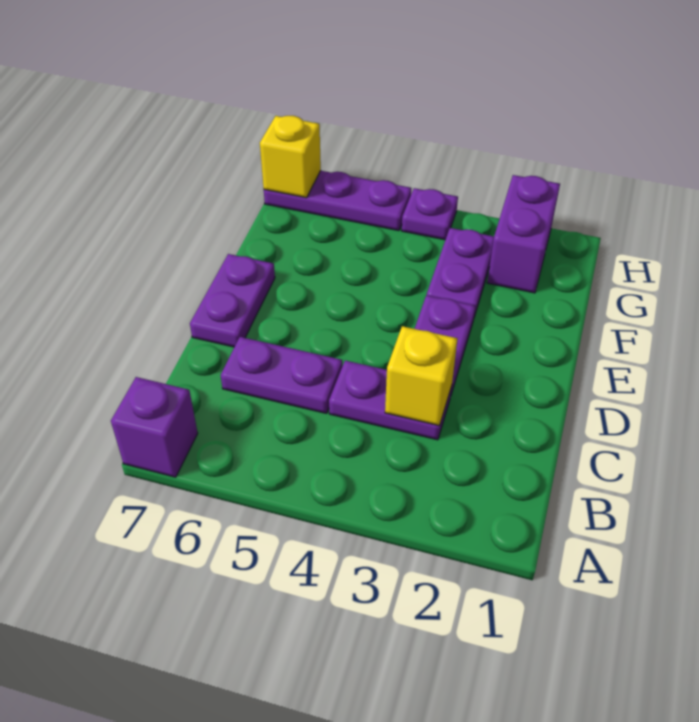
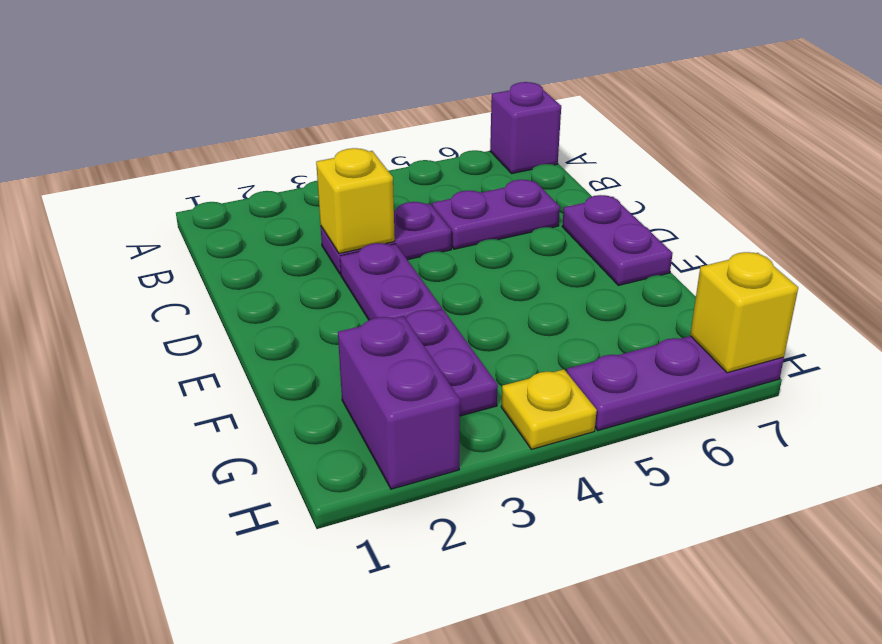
purple 1x1 plate [402,188,458,240] -> yellow 1x1 plate [501,369,597,449]

